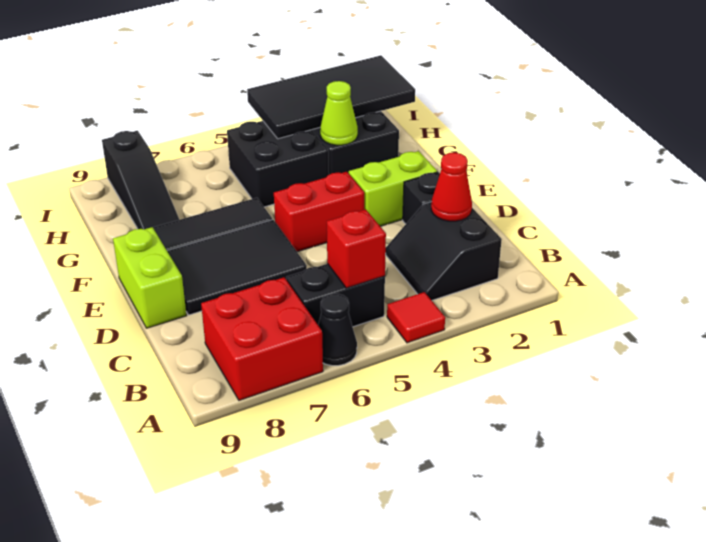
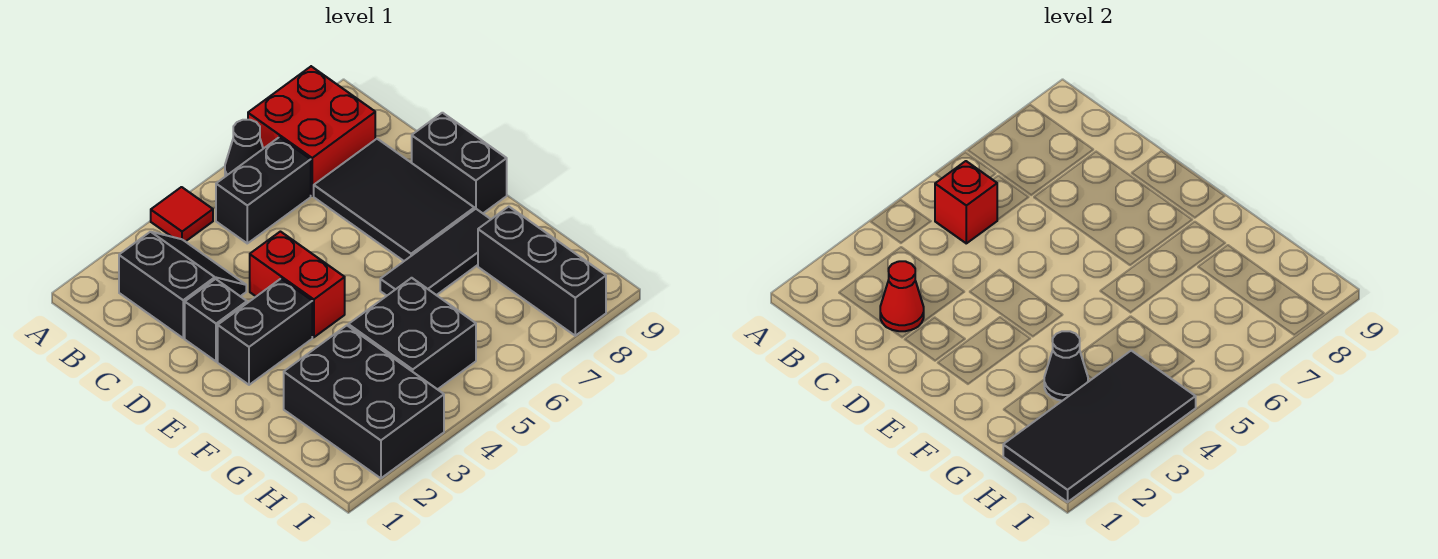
black 2x3 tile [167,220,307,315] -> black 2x3 tile turned to [314,139,474,261]
lime 1x2 brick [113,227,187,328] -> black 1x2 brick [412,113,507,213]
lime 1x2 brick [349,151,437,226] -> black 1x2 brick [218,279,312,385]
red 1x2 brick [274,172,364,252] -> red 1x2 brick turned to [250,232,345,337]
lime 1x1 cone [320,81,358,145] -> black 1x1 cone [1044,331,1088,401]
black 1x3 slope [102,131,179,229] -> black 1x3 brick [478,207,606,336]

